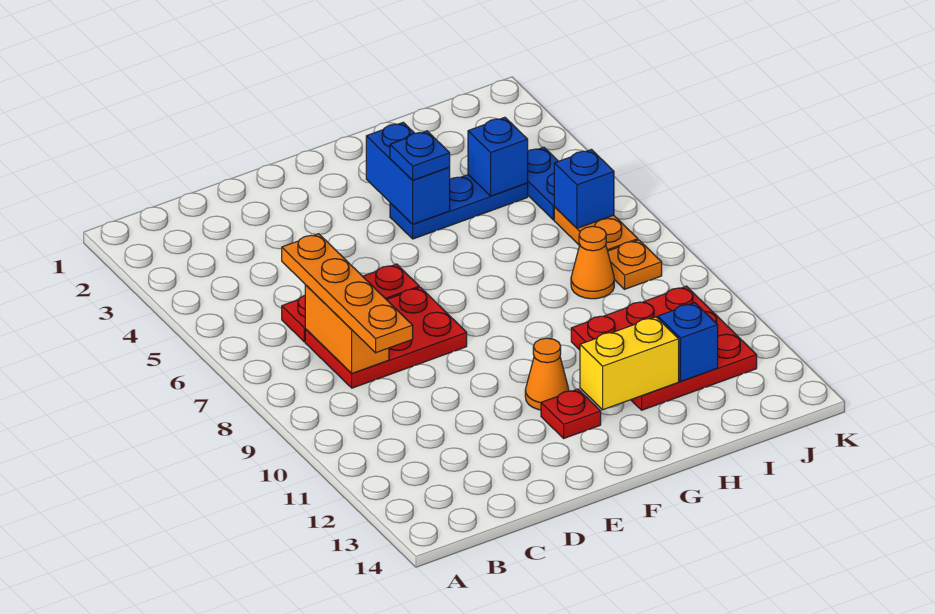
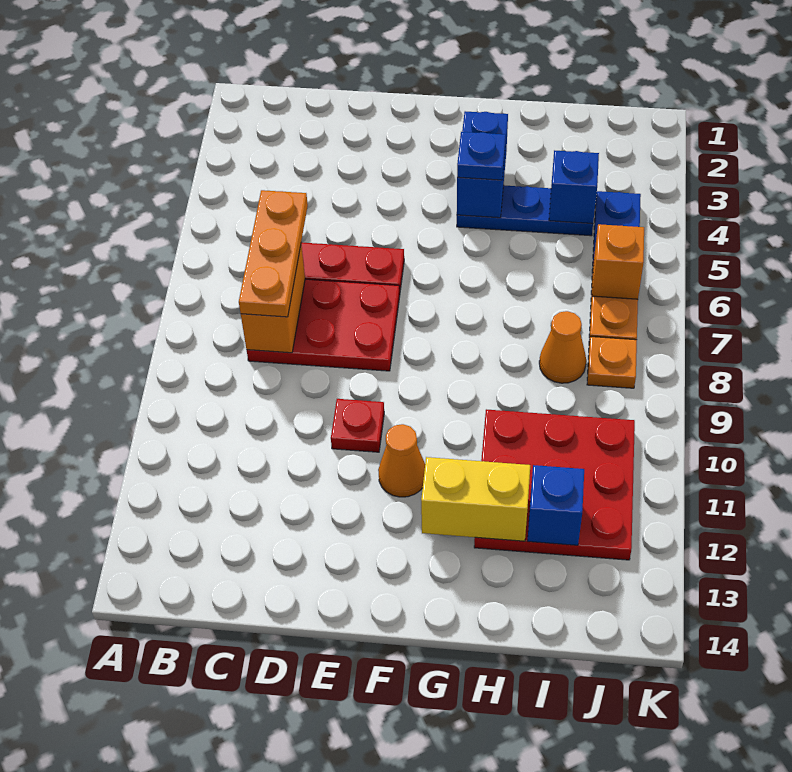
orange 1x4 plate [282,234,413,353] -> orange 1x3 plate [239,190,308,317]
red 1x1 plate [541,389,601,438] -> red 1x1 plate moved to [331,399,384,452]
blue 1x1 brick [554,150,614,228] -> orange 1x1 brick [592,224,644,299]

